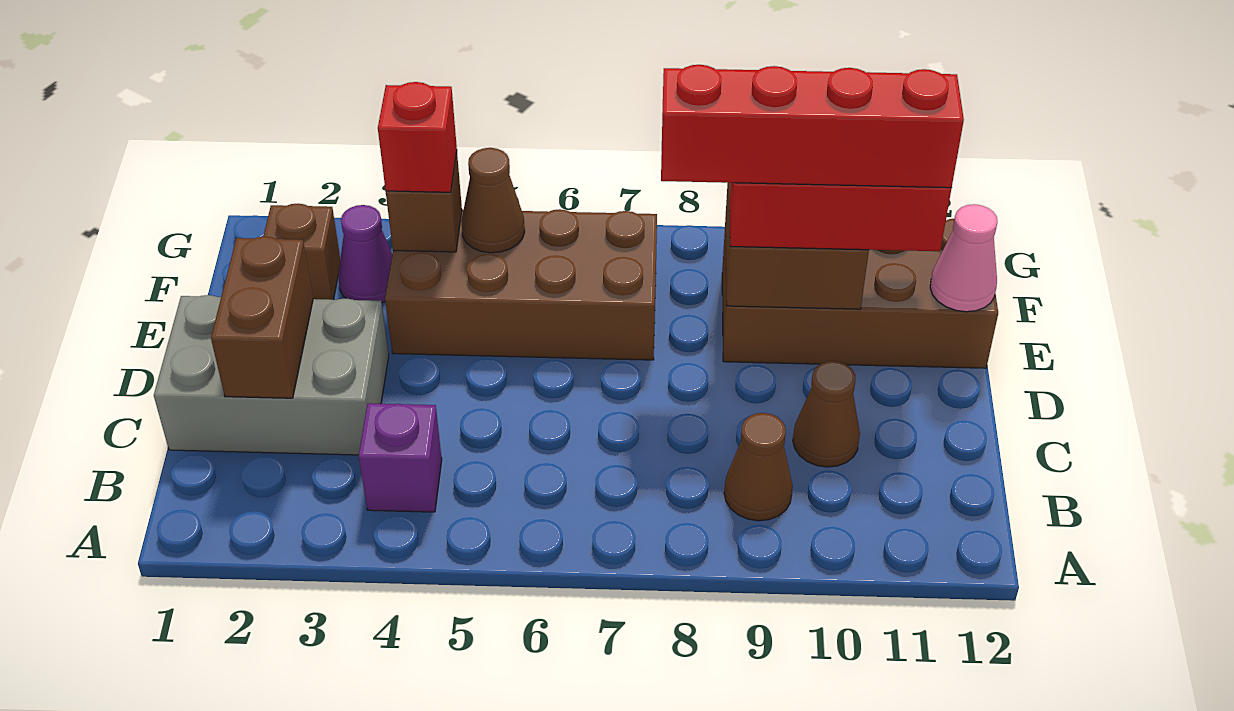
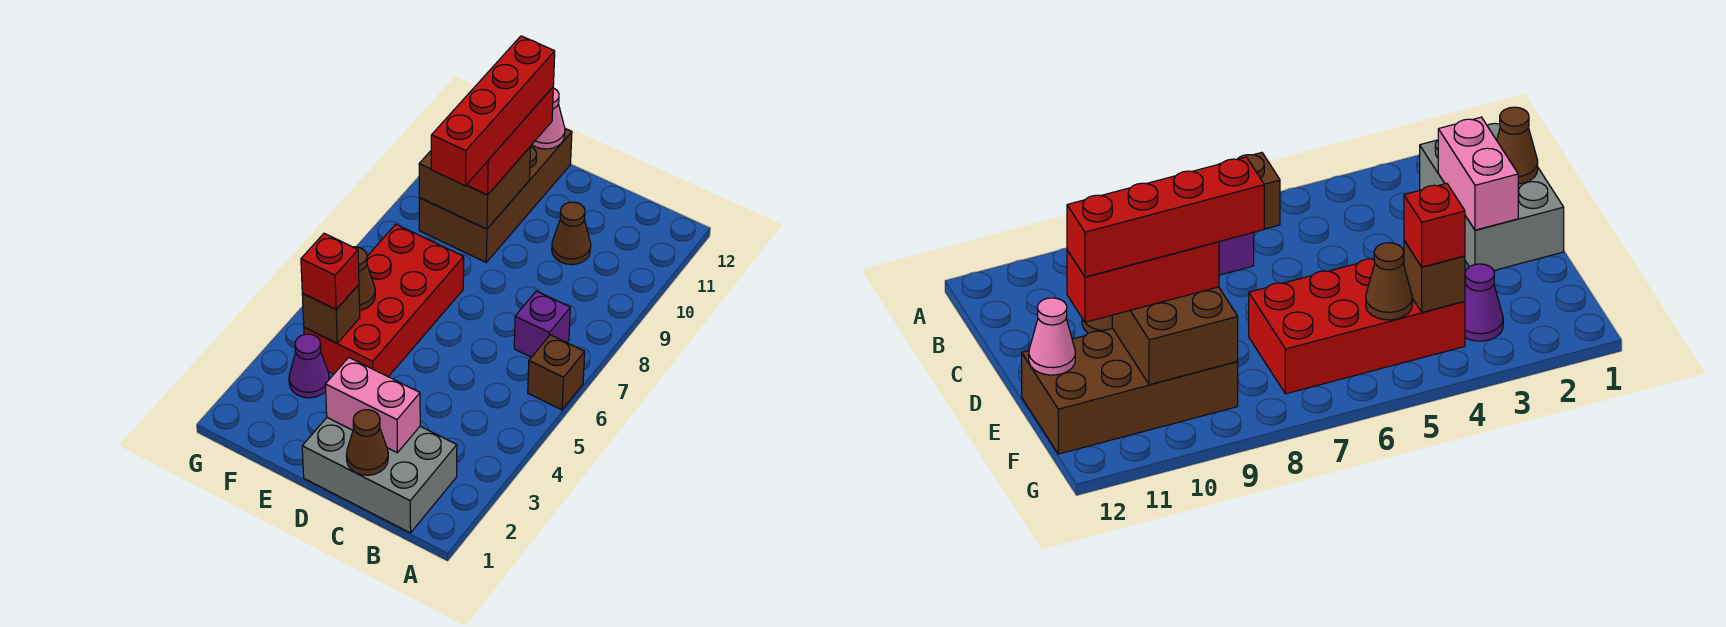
purple 1x1 brick [359,403,442,512] -> purple 1x1 brick moved to [514,291,570,357]
brown 1x1 cone [724,413,793,521] -> brown 1x1 cone moved to [346,410,388,475]
grey 2x3 brick [154,295,389,455] -> grey 2x3 brick turned to [302,418,457,533]
brown 1x2 brick [211,237,313,398] -> pink 1x2 brick [325,358,420,453]
brown 2x4 brick [385,209,657,360] -> red 2x4 brick [304,224,464,377]
brown 1x1 brick [263,204,340,300] -> brown 1x1 brick moved to [528,335,585,410]

